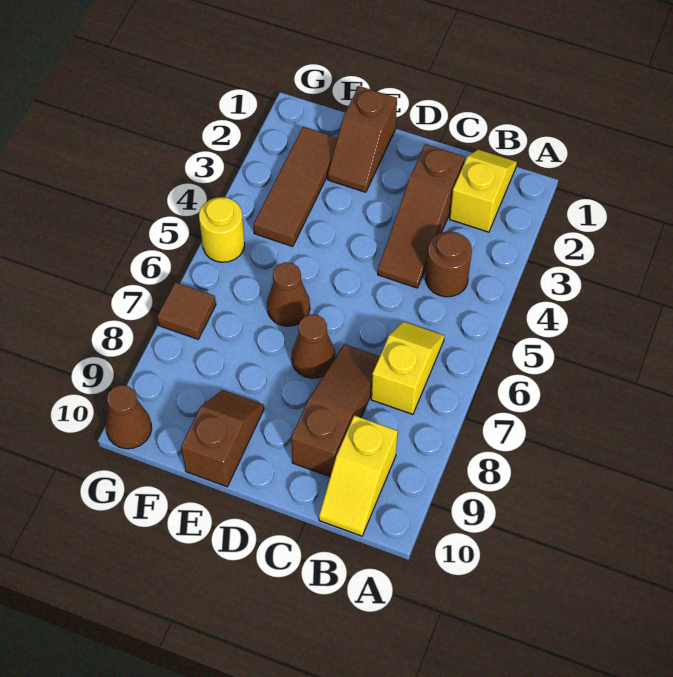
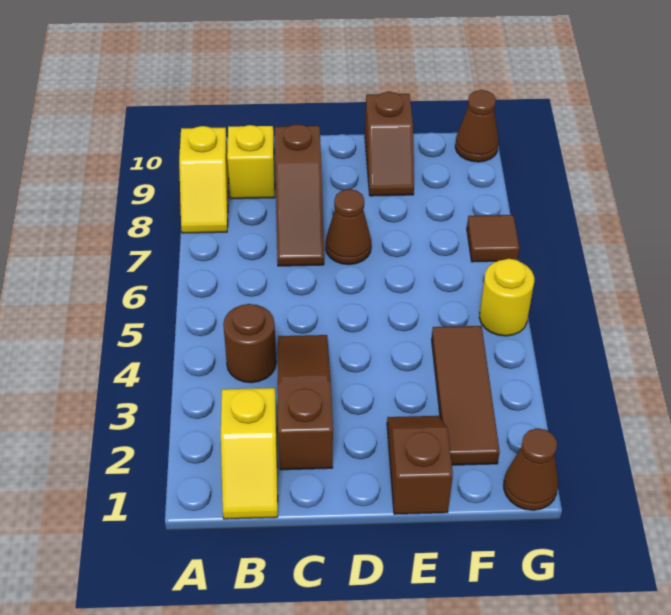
yellow 1x2 slope [371,322,444,414] -> yellow 1x2 slope moved to [179,126,229,233]
brown 1x1 cone [267,262,310,326] -> brown 1x1 cone moved to [504,428,558,510]

